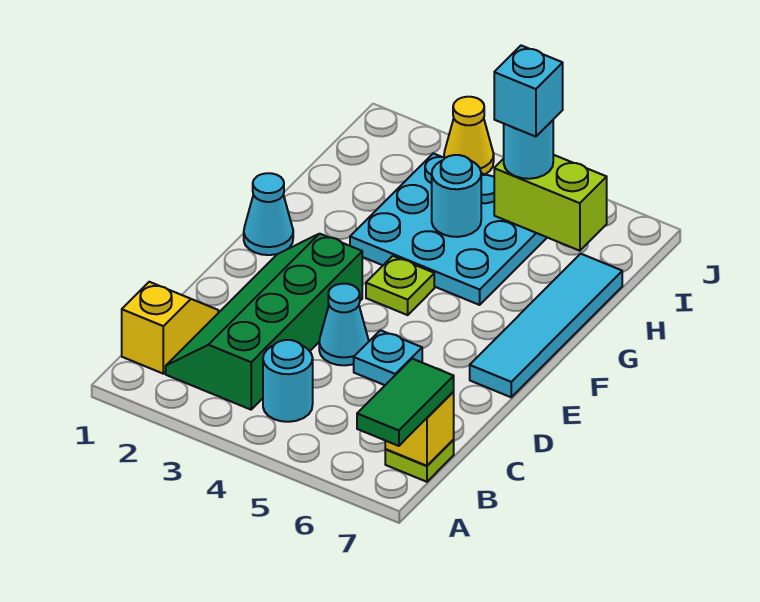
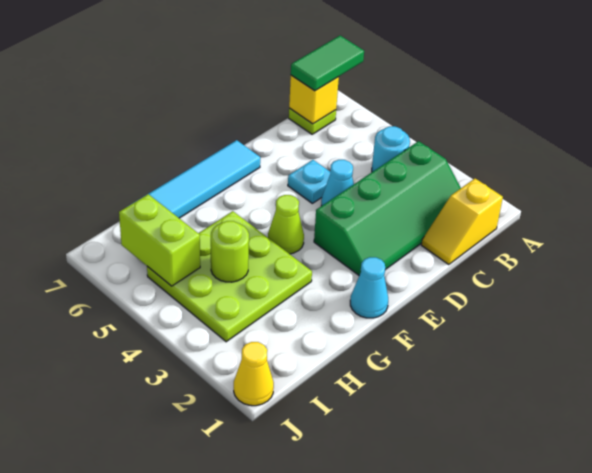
lime 1x1 plate [366,256,434,315] -> lime 1x1 cone [268,195,304,254]
cyan 3x3 plate [350,153,547,305] -> lime 3x3 plate [147,211,312,342]
cyan 1x1 round brick [432,155,481,237] -> lime 1x1 round brick [211,221,249,282]
cyan 1x1 round brick [504,120,553,179] -> none
cyan 1x1 brick [494,45,563,137] -> none
yellow 1x1 cone [444,97,494,174] -> yellow 1x1 cone moved to [234,342,274,406]

